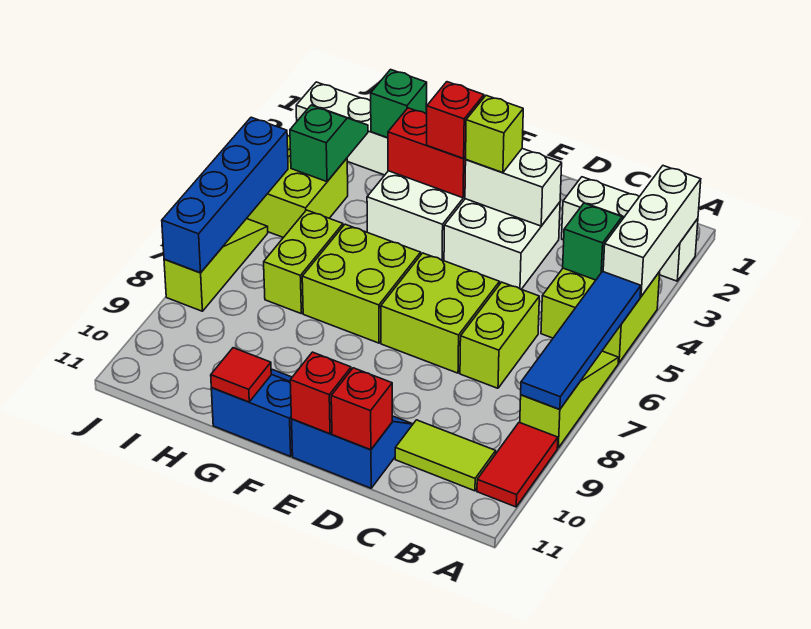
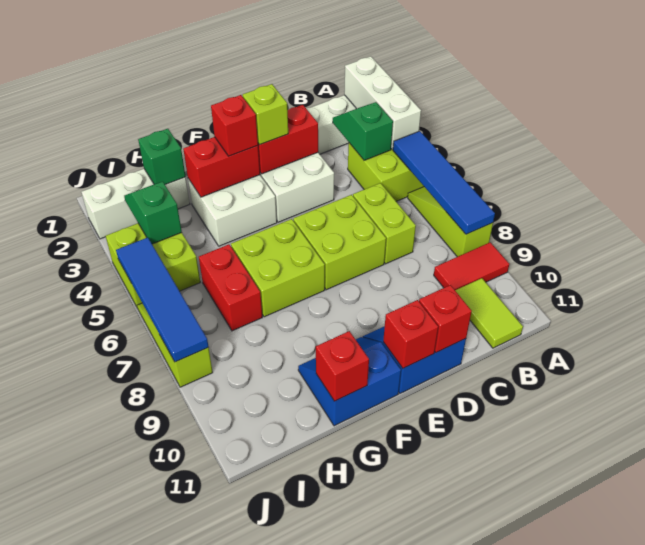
red 1x2 tile [477,422,558,507] -> red 1x2 tile turned to [434,242,509,290]
lime 1x2 tile [395,420,496,491] -> lime 1x2 tile turned to [455,278,523,348]
white 1x2 brick [465,149,562,226] -> red 1x2 brick [258,105,318,174]
red 1x1 tile [211,348,271,402] -> red 1x1 brick [316,331,369,401]
lime 1x2 brick [264,210,343,313] -> red 1x2 brick [199,244,262,331]
blue 1x4 brick [162,117,288,273] -> blue 1x4 tile [116,237,208,362]

